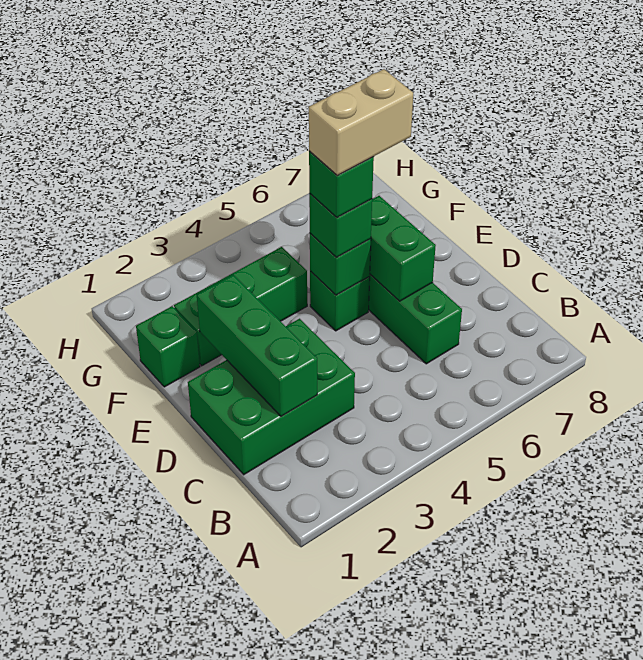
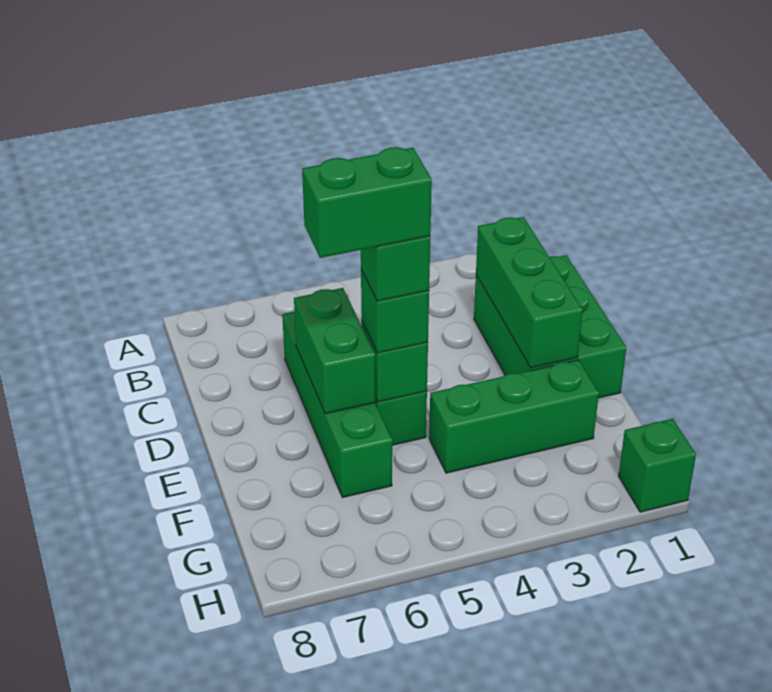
green 2x3 brick [188,319,355,475] -> green 2x3 brick turned to [474,255,626,398]
tan 1x2 brick [309,69,413,176] -> green 1x2 brick [302,147,432,258]
green 1x1 brick [136,306,200,387] -> green 1x1 brick moved to [619,419,696,512]

